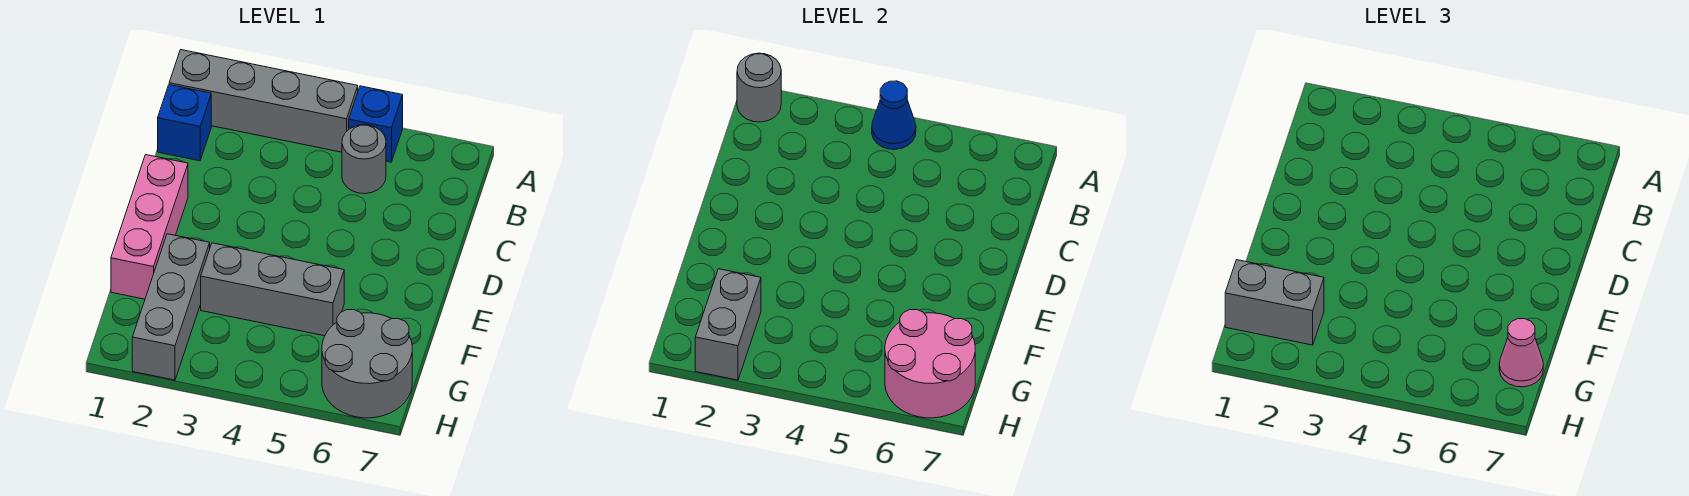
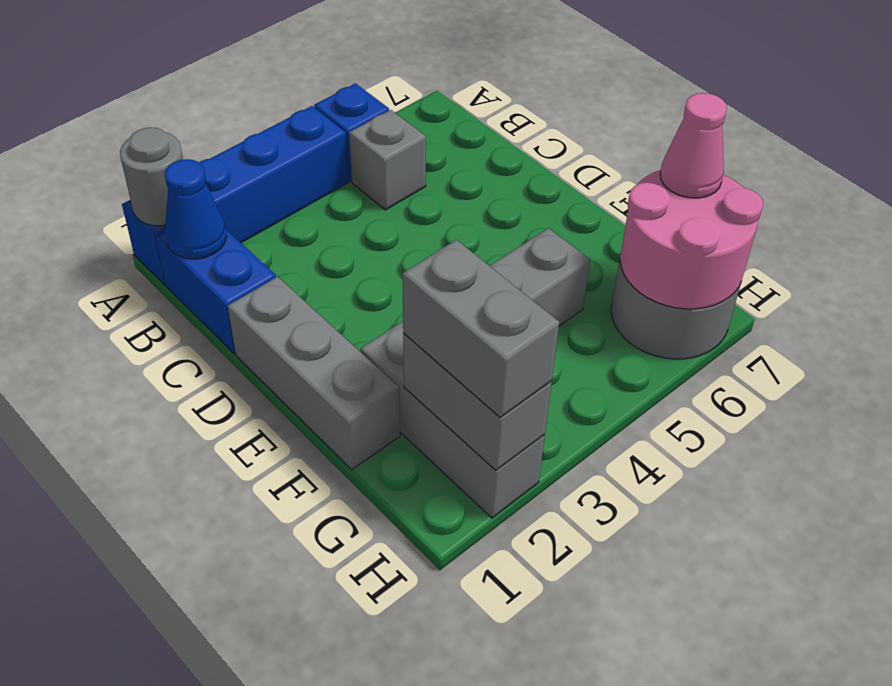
grey 1x4 brick [169,50,358,152] -> blue 1x4 brick [122,106,348,285]
blue 1x1 cone [872,81,916,149] -> blue 1x1 cone moved to [165,159,227,259]
blue 1x1 brick [158,85,211,161] -> blue 1x2 brick [155,229,276,354]
grey 1x1 round brick [342,125,386,194] -> grey 1x1 brick [349,110,426,210]
pink 1x3 brick [111,155,188,299] -> grey 1x3 brick [228,276,400,469]
grey 1x2 brick [1225,260,1324,345] -> grey 1x2 brick turned to [402,240,559,418]

